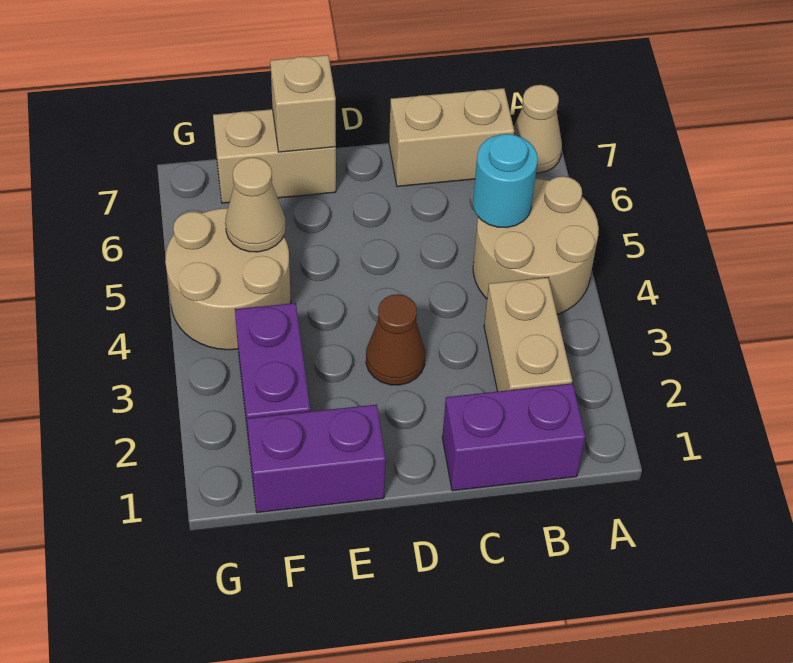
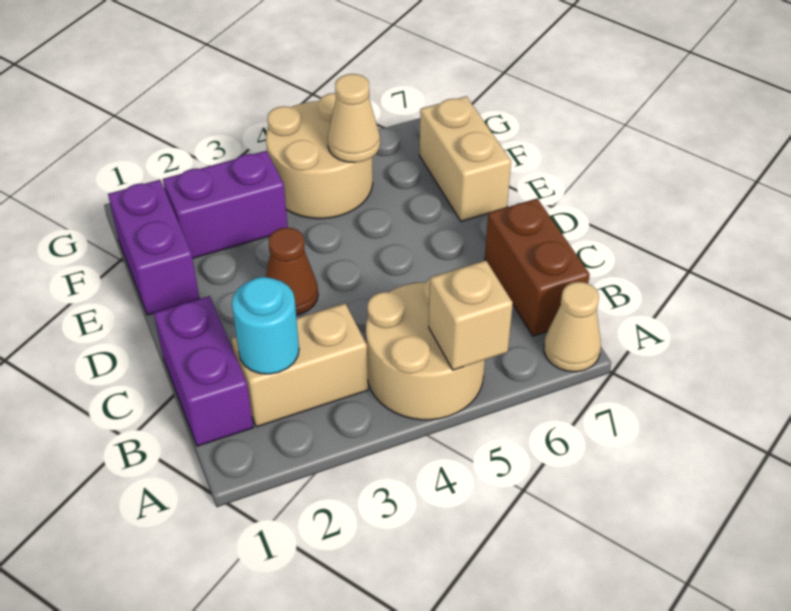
cyan 1x1 round brick [473,134,538,228] -> cyan 1x1 round brick moved to [232,277,299,374]
tan 1x2 brick [389,88,514,187] -> brown 1x2 brick [485,199,590,336]
tan 1x1 brick [270,55,336,152] -> tan 1x1 brick moved to [429,260,513,370]

